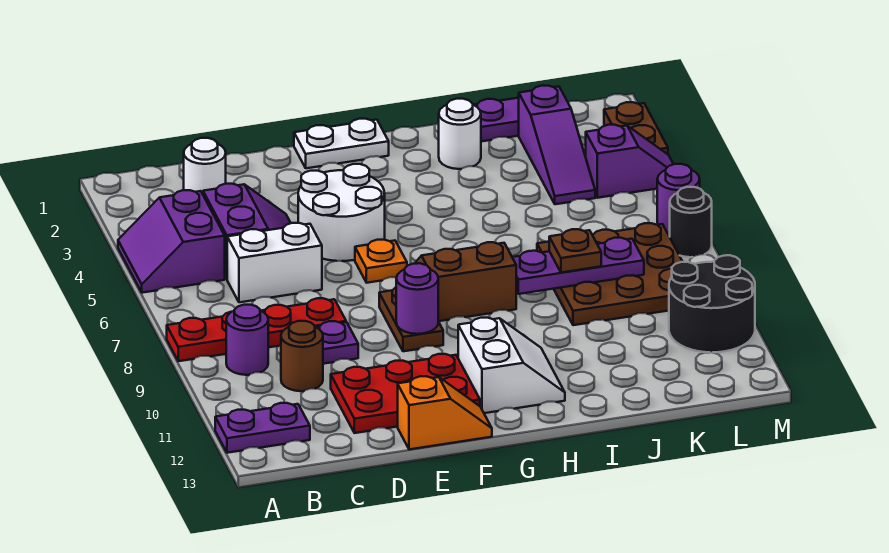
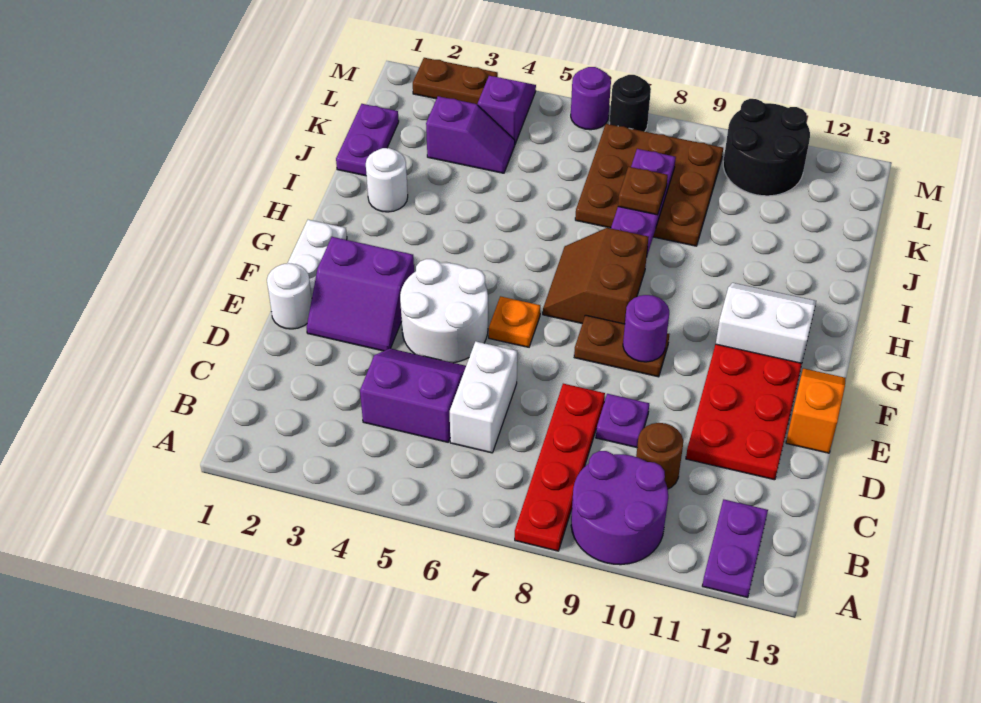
purple 2x2 slope [118,190,225,293] -> purple 2x2 slope moved to [307,237,414,351]
purple 1x1 round brick [226,305,268,375] -> purple 2x2 round brick [571,451,668,565]
white 1x1 round brick [184,138,226,194] -> white 1x1 round brick moved to [267,263,312,329]
purple 1x3 slope [519,86,595,204] -> purple 1x2 slope [426,96,515,173]

